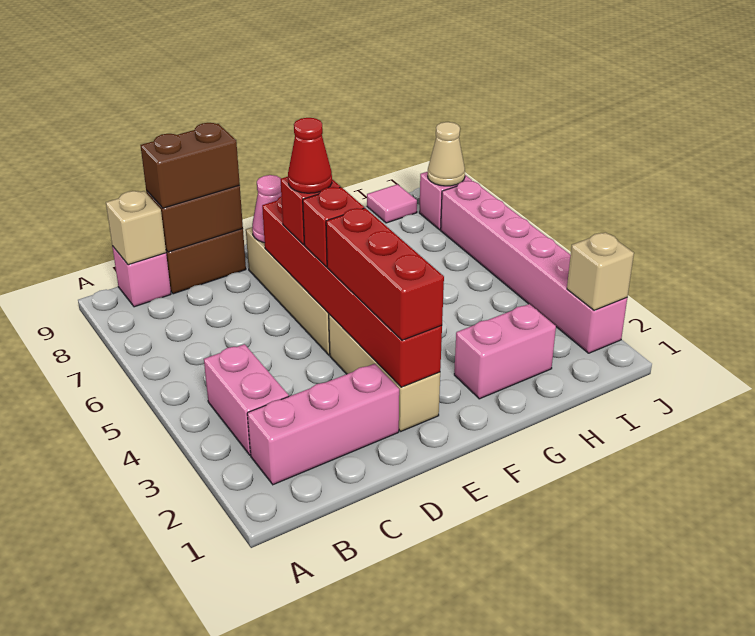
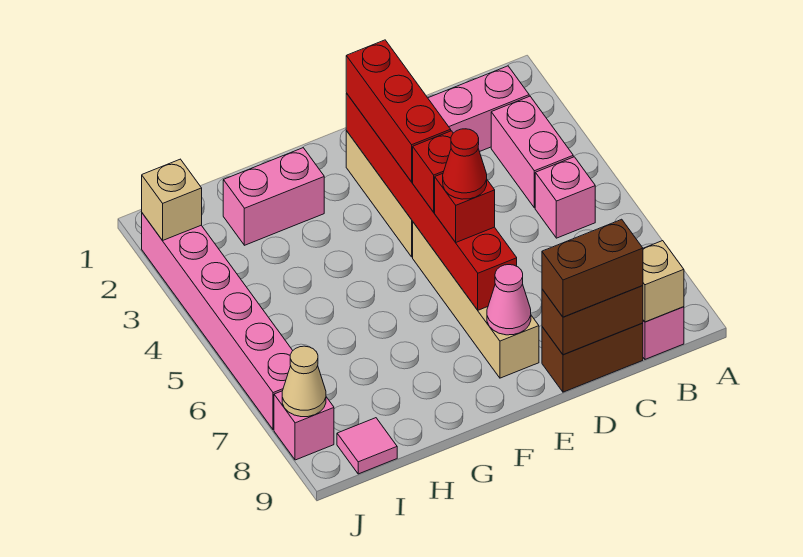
none -> pink 1x1 brick [535,157,595,238]

